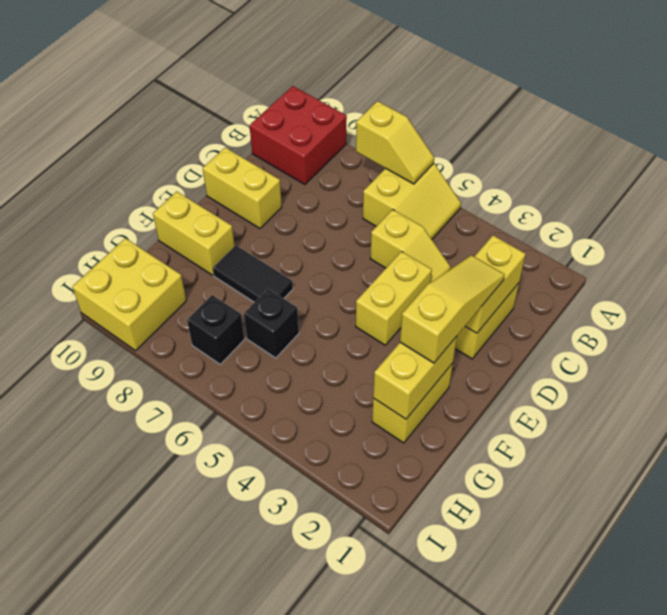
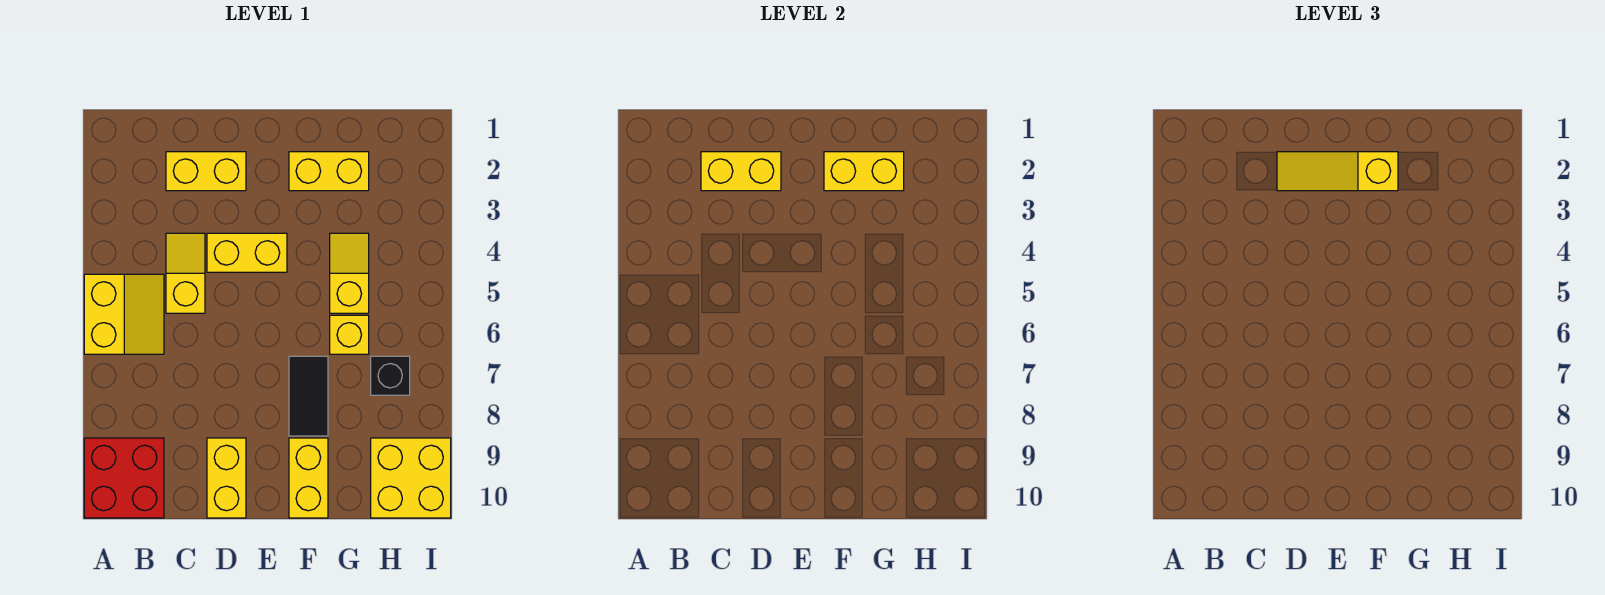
yellow 2x2 slope [363,164,461,239] -> yellow 2x2 slope turned to [84,274,164,354]
yellow 1x2 slope [356,101,434,184] -> yellow 1x2 slope moved to [330,233,369,313]
black 1x1 brick [244,289,299,358] -> yellow 1x1 brick [330,315,369,354]

